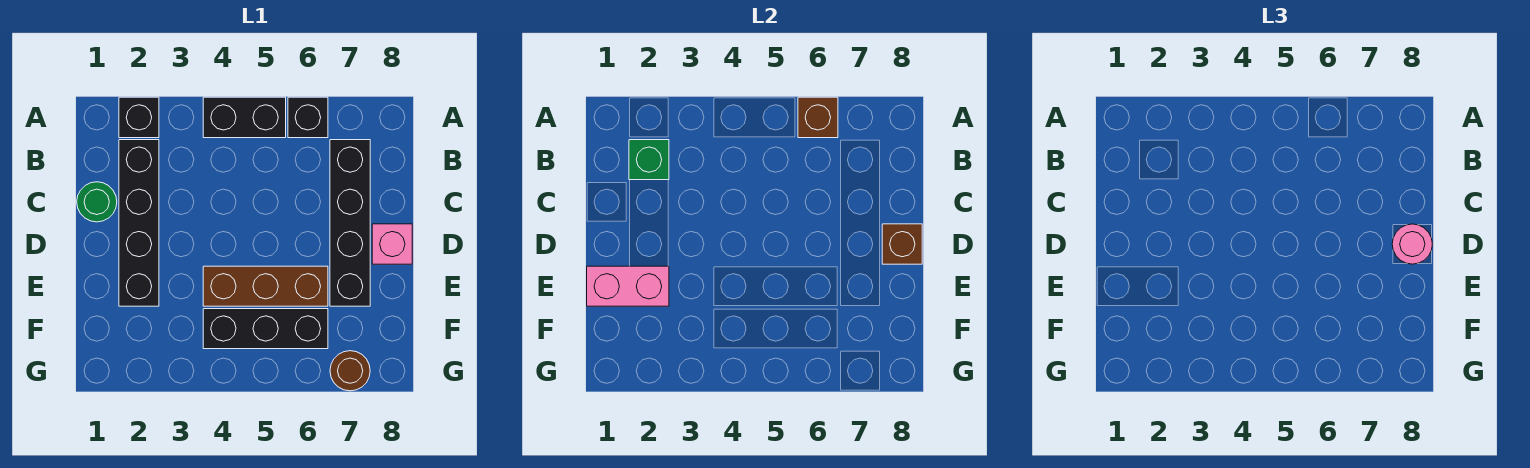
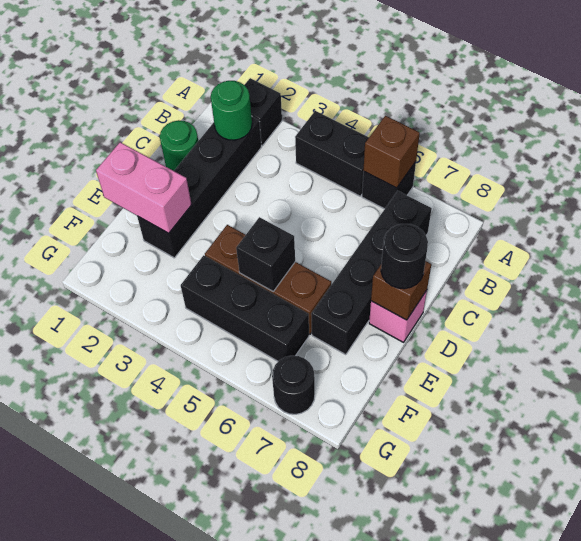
green 1x1 brick [629,140,669,180] -> green 1x1 round brick [211,81,252,140]
pink 1x1 round brick [1392,224,1432,264] -> black 1x1 round brick [381,224,428,289]
none -> black 1x1 brick [236,217,295,291]
brown 1x1 round brick [330,351,370,391] -> black 1x1 round brick [272,356,315,414]

